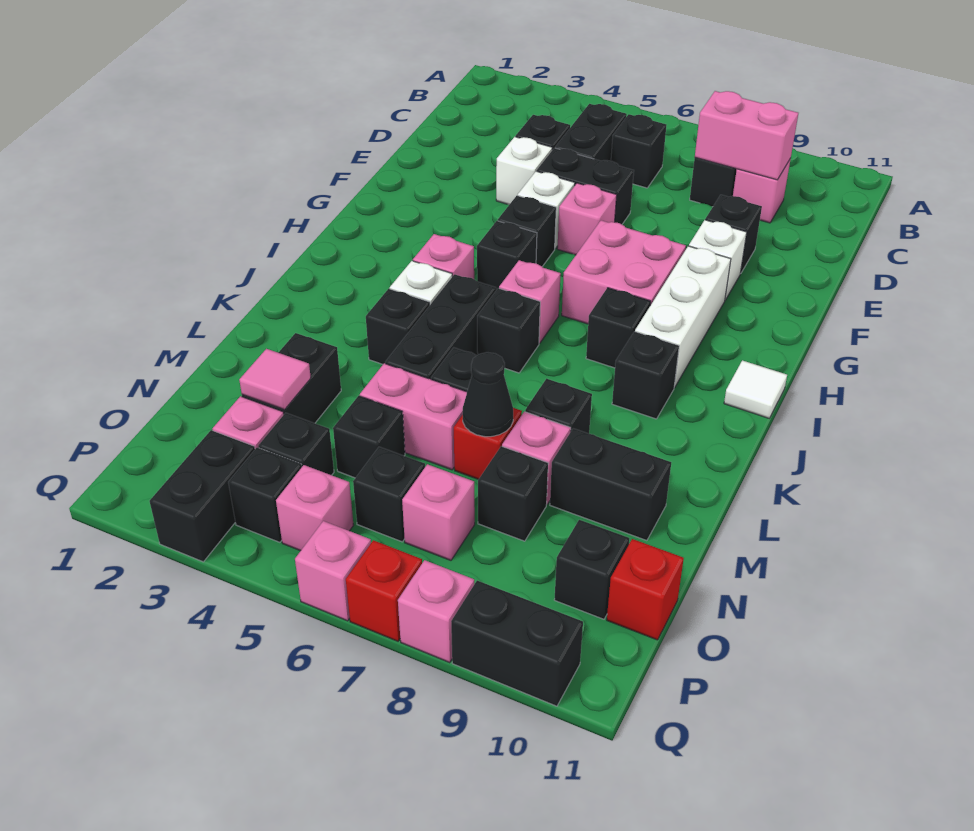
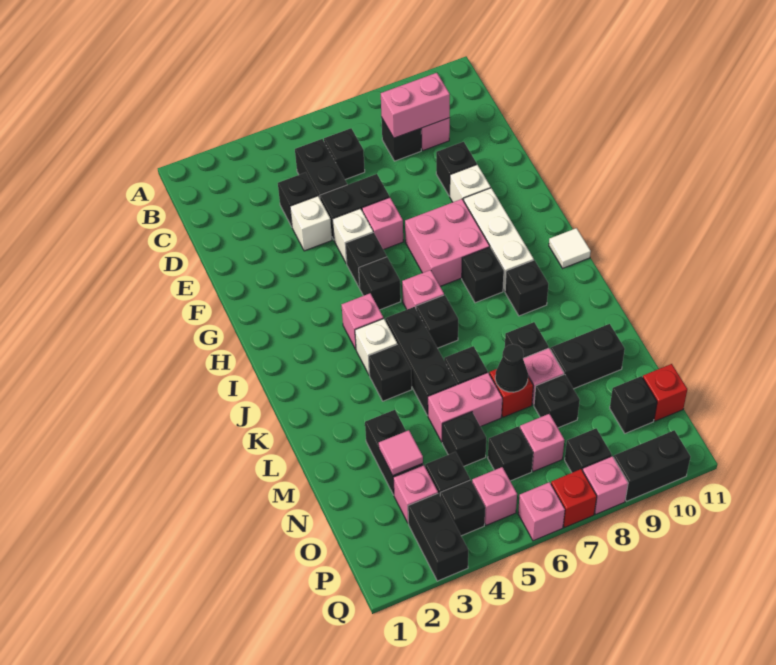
none -> black 1x1 brick [565,429,612,473]

